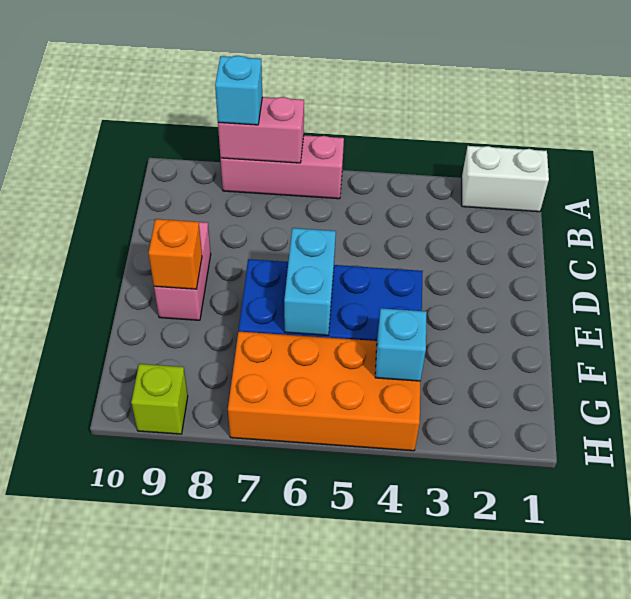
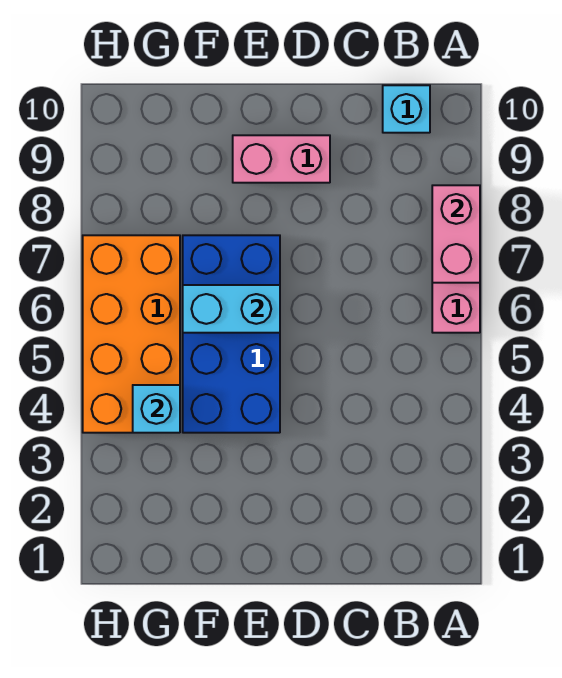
white 1x2 brick [462,146,549,212] -> none
cyan 1x1 brick [215,56,262,125] -> cyan 1x1 brick moved to [383,85,430,133]
orange 1x1 brick [149,219,202,289] -> none
lime 1x1 brick [131,364,188,434] -> none

